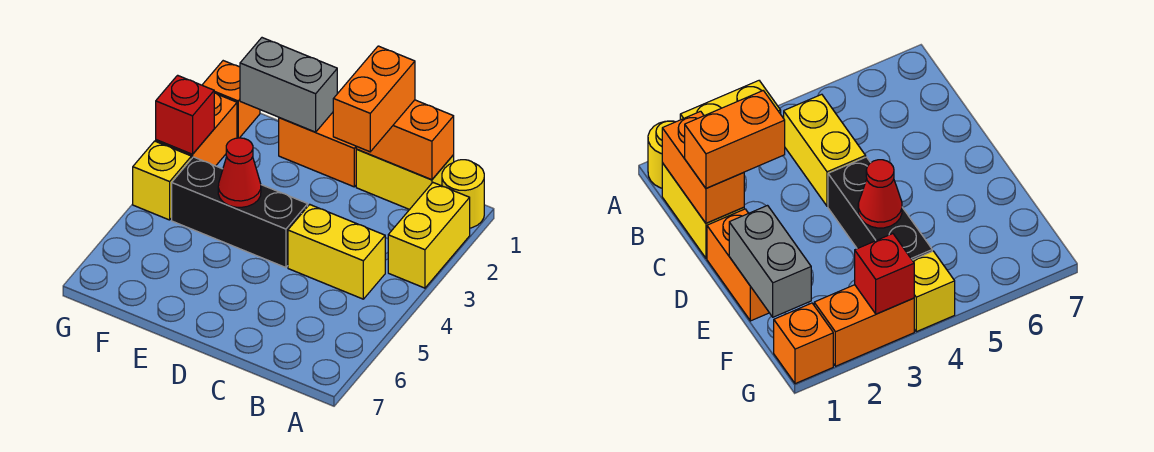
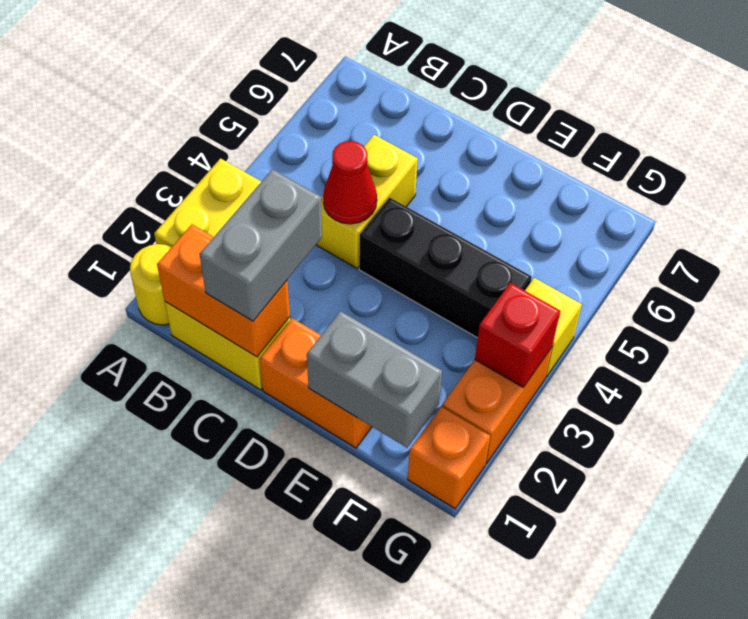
yellow 1x2 brick [288,205,385,299] -> yellow 1x2 brick turned to [316,135,418,268]
orange 1x2 brick [333,46,415,152] -> grey 1x2 brick [199,169,322,321]
red 1x1 cone [218,138,261,207] -> red 1x1 cone moved to [323,141,377,224]

